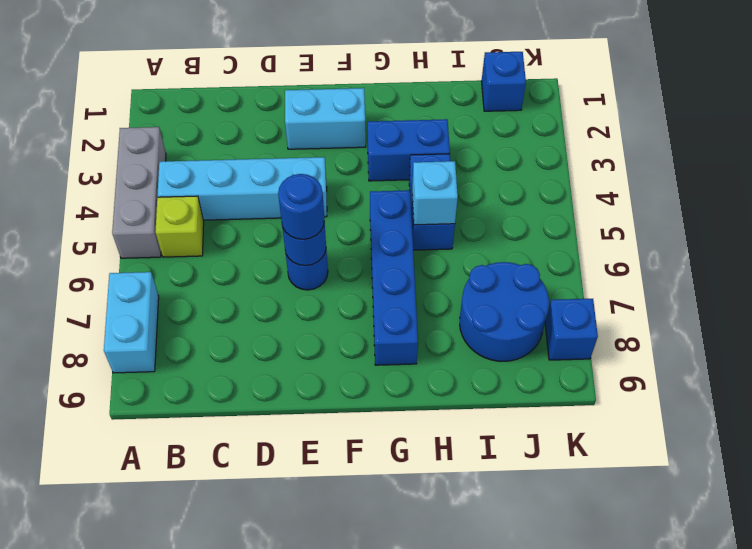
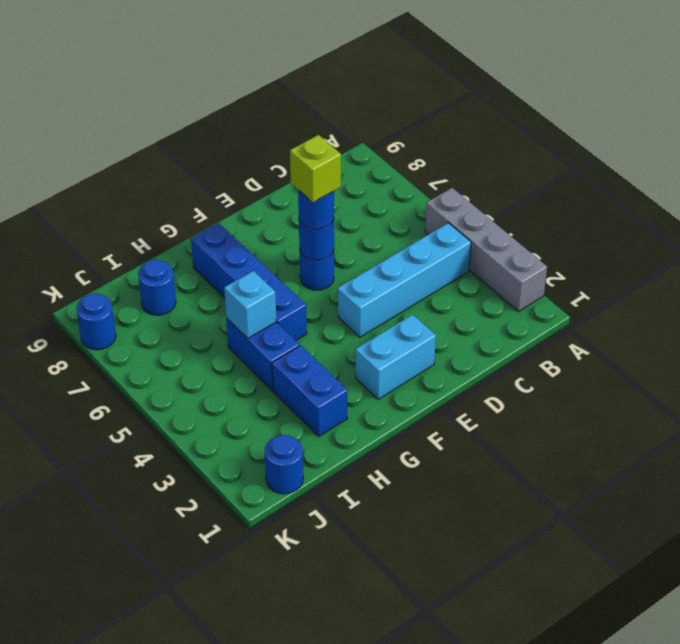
grey 1x3 brick [112,127,166,258] -> grey 1x4 brick [425,188,547,312]
cyan 1x2 brick [104,272,159,373] -> none
lime 1x1 brick [155,196,204,257] -> lime 1x1 brick moved to [290,135,341,202]
blue 1x2 brick [367,119,450,181] -> blue 1x2 brick turned to [272,345,347,436]
blue 2x2 round brick [460,262,549,361] -> blue 1x1 round brick [138,260,176,315]
blue 1x1 brick [482,52,526,111] -> blue 1x1 round brick [265,435,303,494]
blue 1x1 brick [545,299,598,360] -> blue 1x1 round brick [76,294,116,350]

